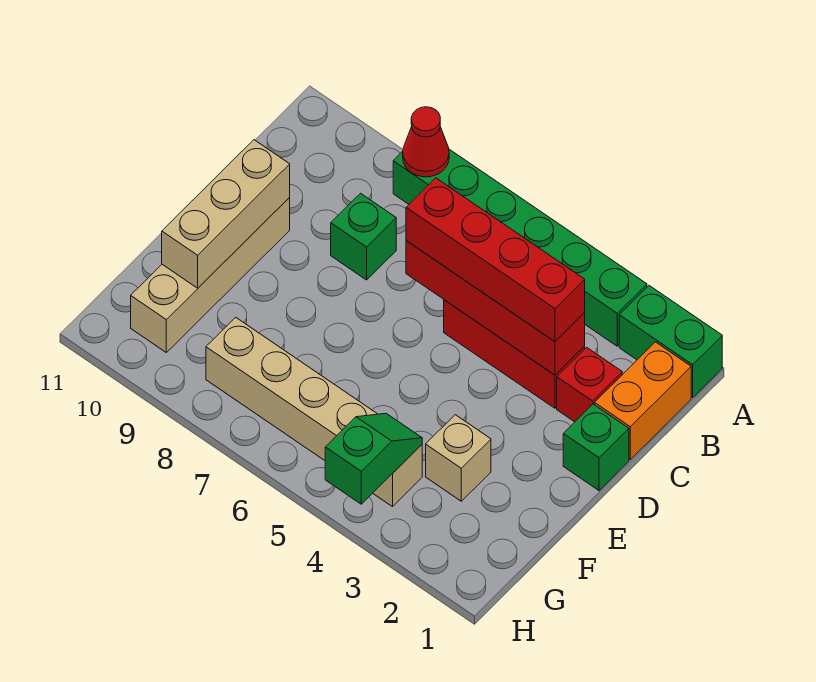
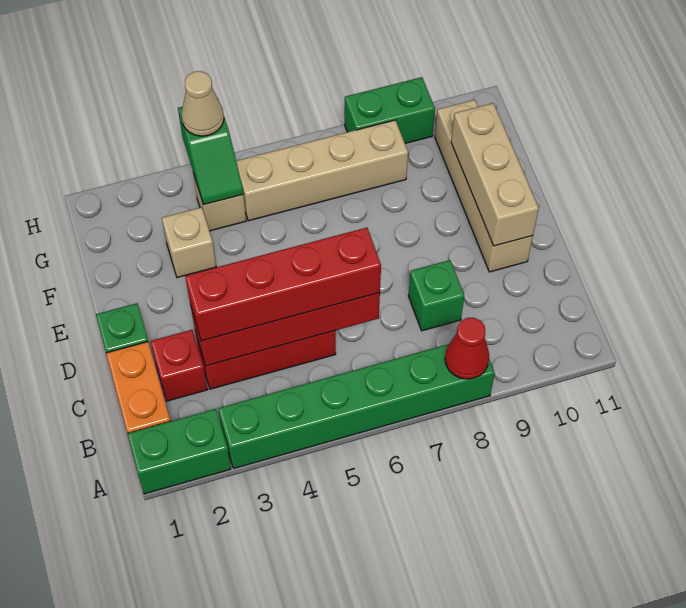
none -> tan 1x1 cone [181,71,224,136]
none -> green 1x2 brick [345,77,435,143]

